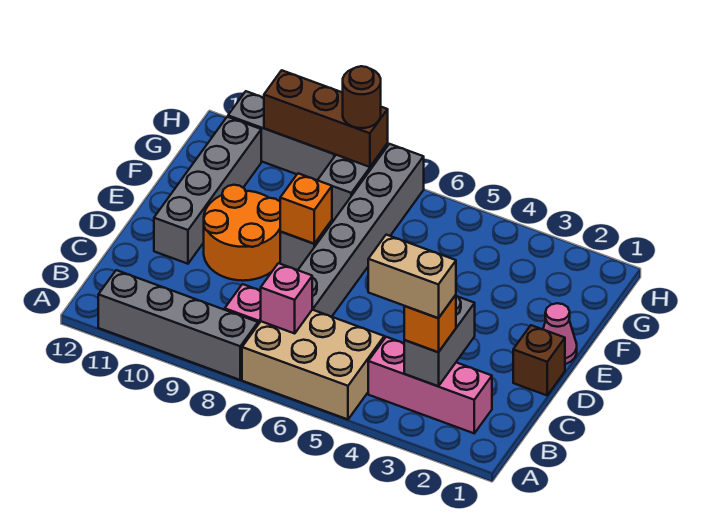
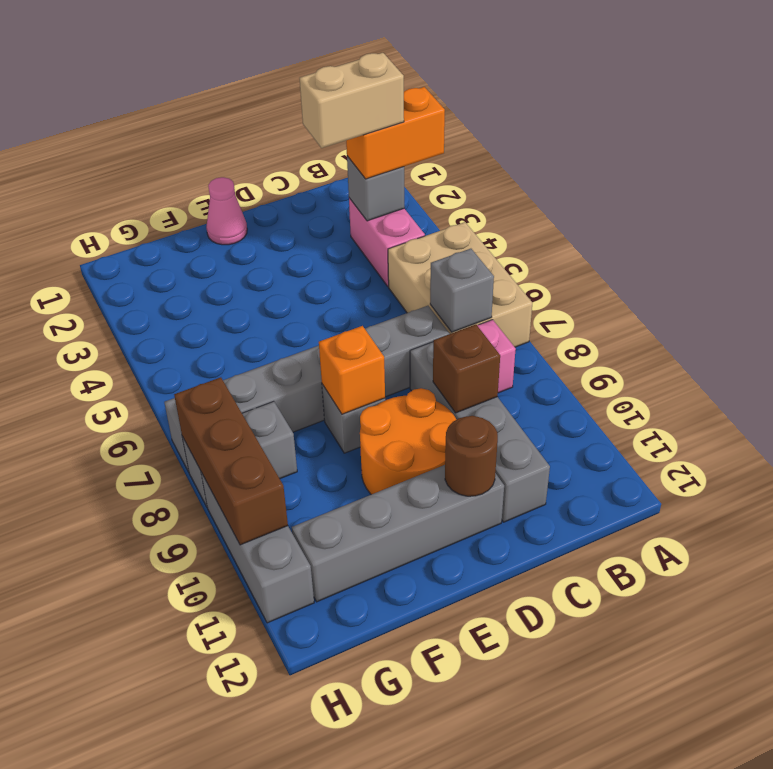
grey 1x4 brick [98,270,258,380] -> grey 1x4 brick moved to [410,342,550,522]
pink 1x3 brick [368,337,492,433] -> pink 1x2 brick [349,198,425,286]
grey 1x2 brick [404,296,475,386] -> grey 1x1 brick [347,156,405,221]
orange 1x1 brick [404,295,456,352] -> orange 1x2 brick [346,87,445,179]
tan 1x2 brick [368,235,456,318] -> tan 1x2 brick turned to [299,53,404,148]
pink 1x1 brick [261,263,312,333] -> grey 1x1 brick [430,249,494,332]
brown 1x1 brick [513,325,565,395] -> brown 1x1 brick moved to [433,325,500,413]
brown 1x1 round brick [343,66,381,128] -> brown 1x1 round brick moved to [445,416,498,496]

